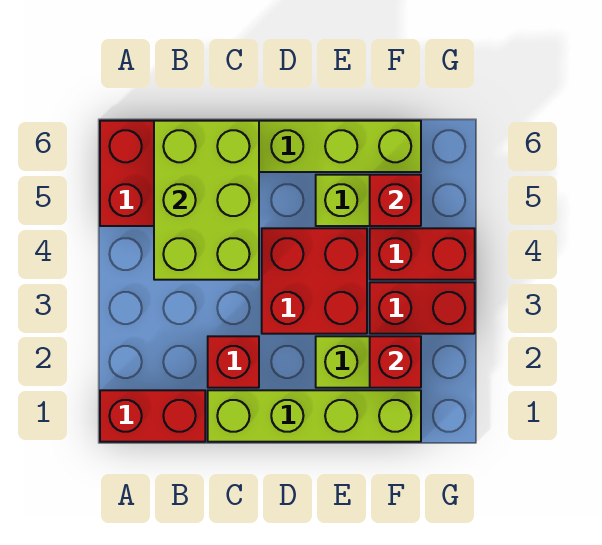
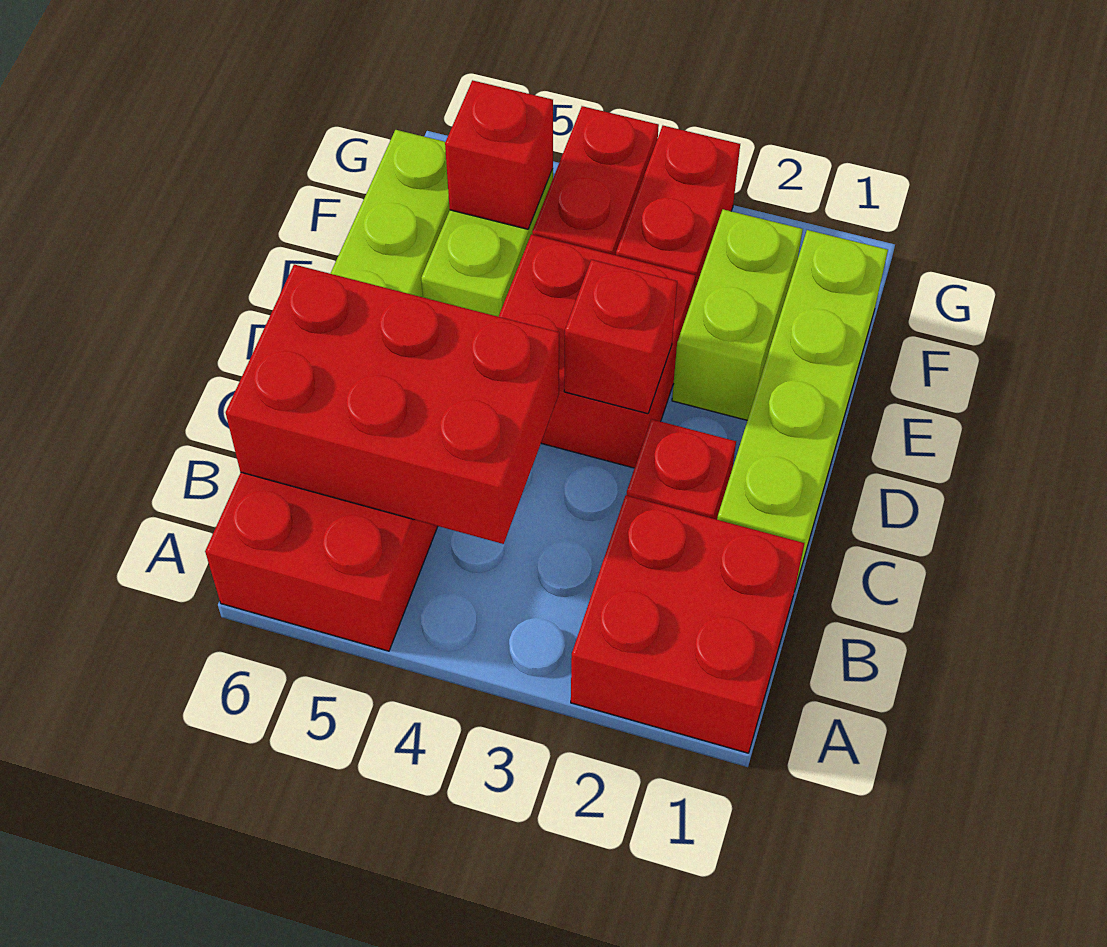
red 1x2 brick [100,390,205,442] -> red 2x2 brick [571,496,805,753]
lime 2x3 brick [154,121,259,280] -> red 2x3 brick [226,265,559,544]
red 1x1 brick [370,336,421,388] -> red 1x1 brick moved to [564,260,677,414]

